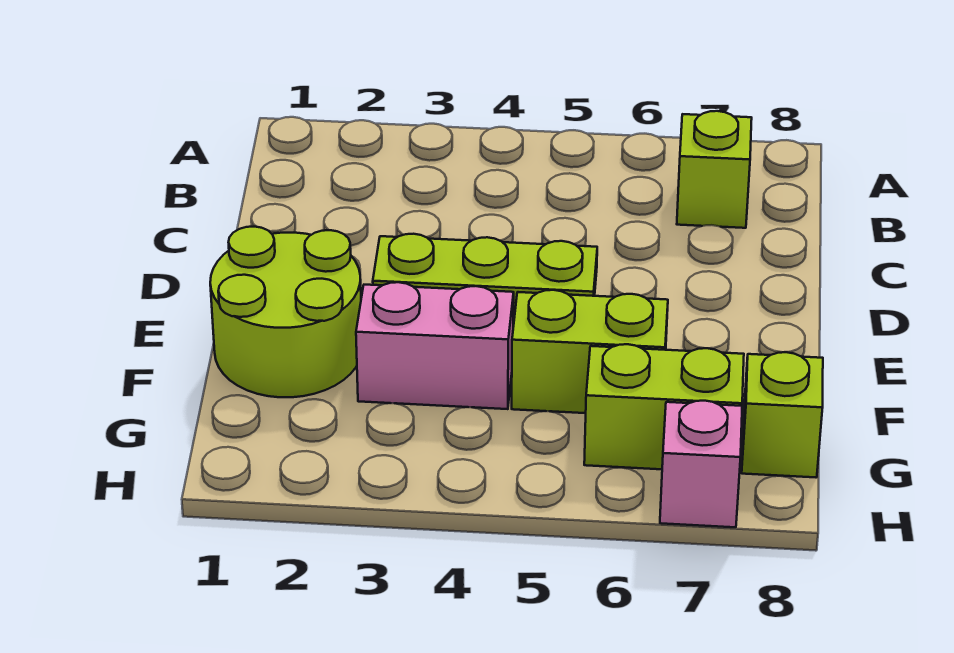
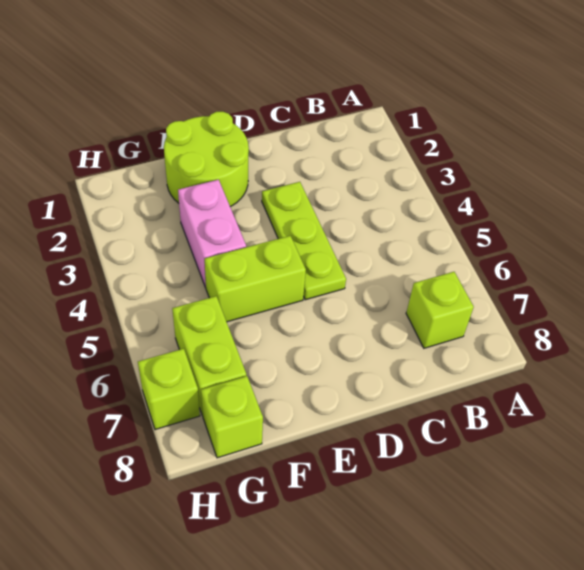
lime 1x2 brick [512,290,668,413] -> lime 1x2 brick turned to [205,236,306,322]
pink 1x1 brick [660,401,742,527] -> lime 1x1 brick [138,349,200,430]

